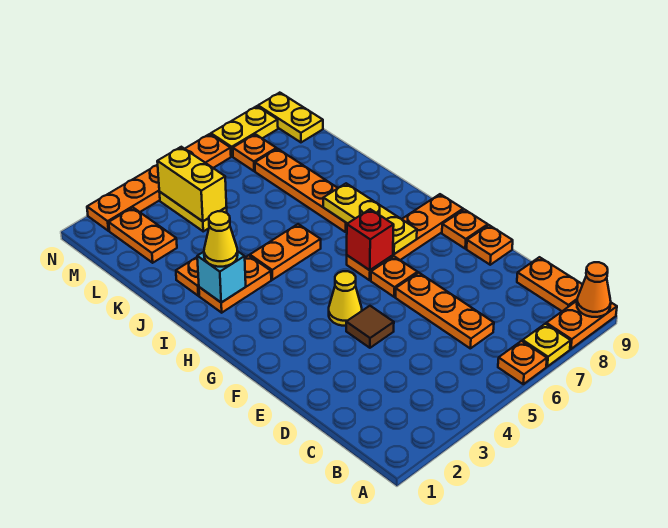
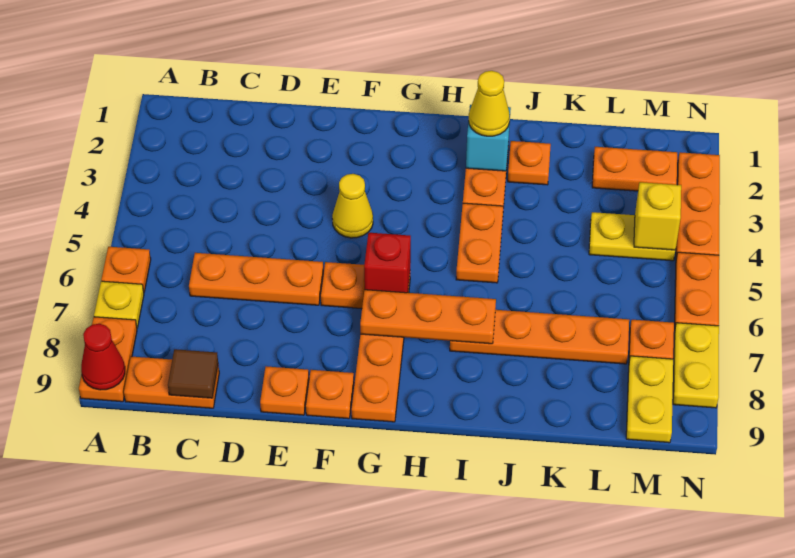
orange 1x1 cone [577,262,611,317] -> red 1x1 cone [81,324,125,390]
brown 1x1 tile [346,306,394,348] -> brown 1x1 tile moved to [168,349,218,398]
yellow 1x3 plate [323,183,417,254] -> orange 1x3 plate [360,290,496,344]
yellow 1x2 brick [157,147,227,221] -> yellow 1x1 brick [634,182,681,250]
yellow 1x2 plate [258,93,323,142] -> yellow 1x2 plate turned to [626,356,673,443]

